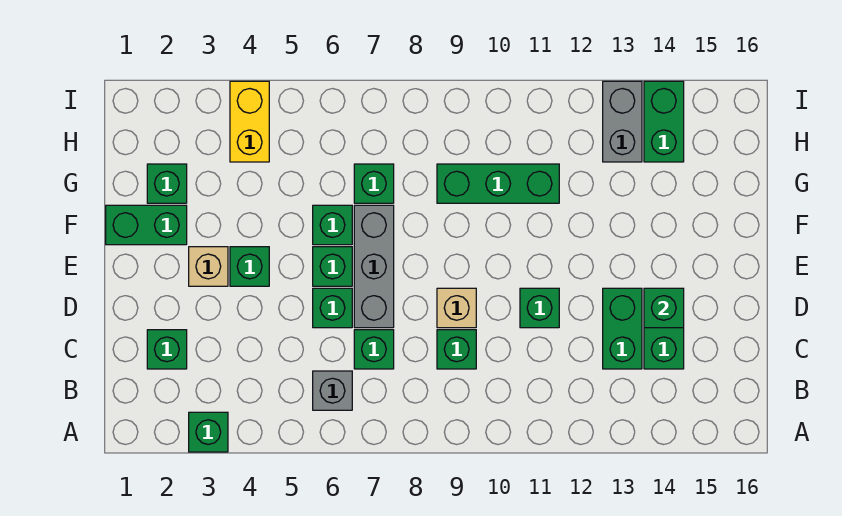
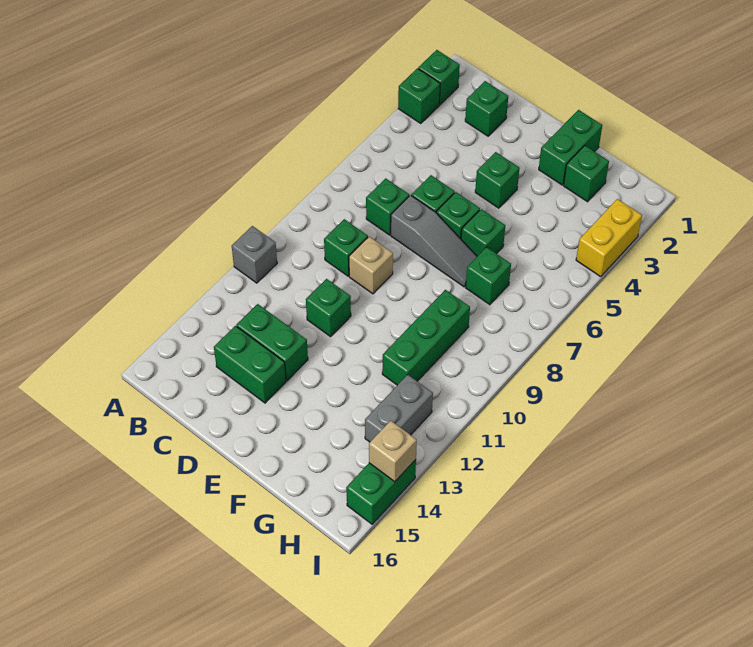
grey 1x1 brick [313,371,352,410] -> grey 1x1 brick moved to [232,226,277,283]
grey 1x3 brick [354,205,394,328] -> grey 1x3 slope [391,195,477,287]
green 1x1 brick [644,288,684,328] -> green 1x1 brick moved to [418,50,460,105]
tan 1x1 brick [189,247,228,286] -> tan 1x1 brick moved to [369,421,417,482]
yellow 1x2 brick [230,81,269,162] -> yellow 1x2 brick turned to [576,199,642,277]
grey 1x2 brick [603,81,642,162] -> grey 1x2 brick turned to [365,375,433,442]
green 1x2 brick [644,81,684,162] -> green 1x2 brick turned to [346,460,416,524]

